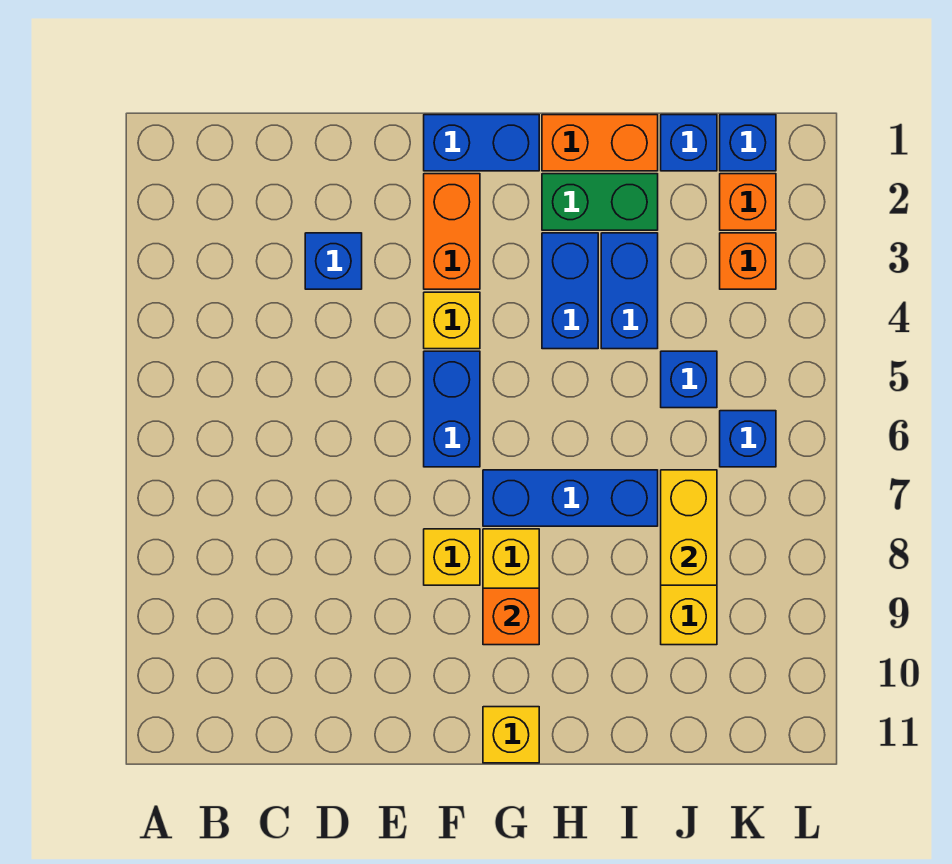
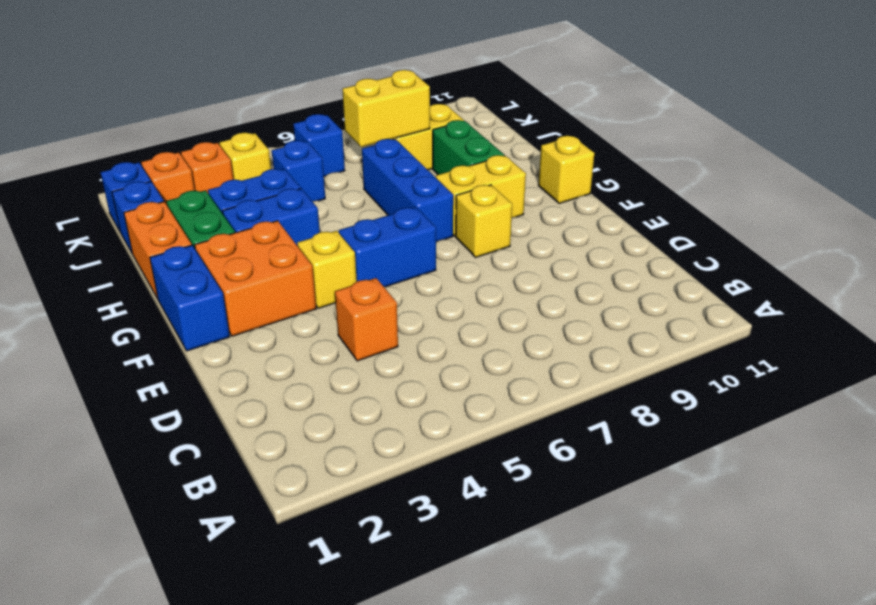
blue 1x1 brick [305,233,362,289] -> none
orange 1x2 brick [424,174,480,289] -> orange 2x2 brick [195,221,316,336]
orange 1x1 brick [483,588,539,645] -> orange 1x1 brick moved to [335,278,398,361]
none -> green 1x2 brick [433,120,504,175]
none -> yellow 1x1 brick [219,133,271,181]

